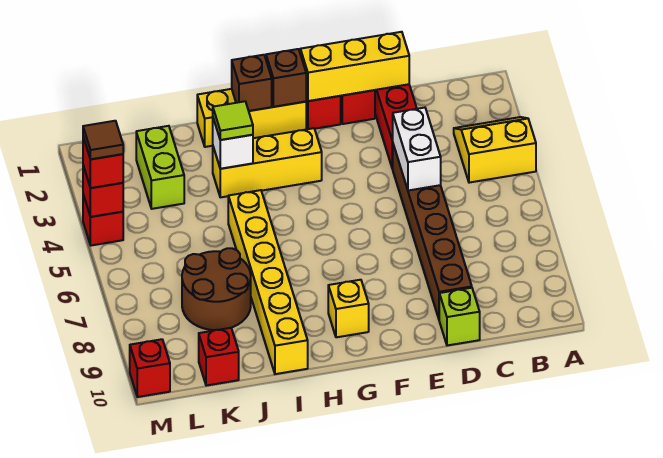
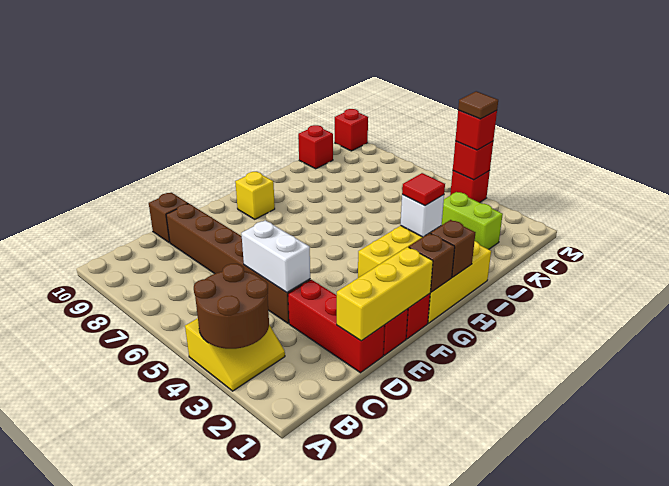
lime 1x1 brick [439,288,480,345] -> brown 1x1 brick [149,193,188,243]
lime 1x1 tile [213,101,253,140] -> red 1x1 tile [402,173,445,206]
yellow 1x6 brick [228,190,308,374] -> none
brown 2x2 round brick [182,248,251,330] -> brown 2x2 round brick moved to [194,264,269,349]

